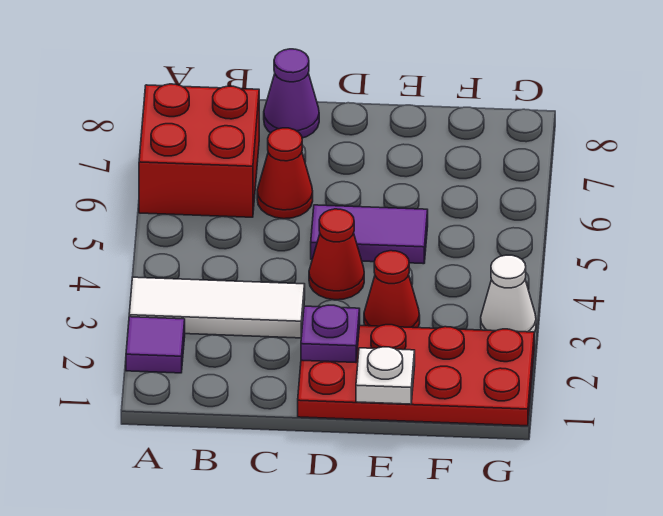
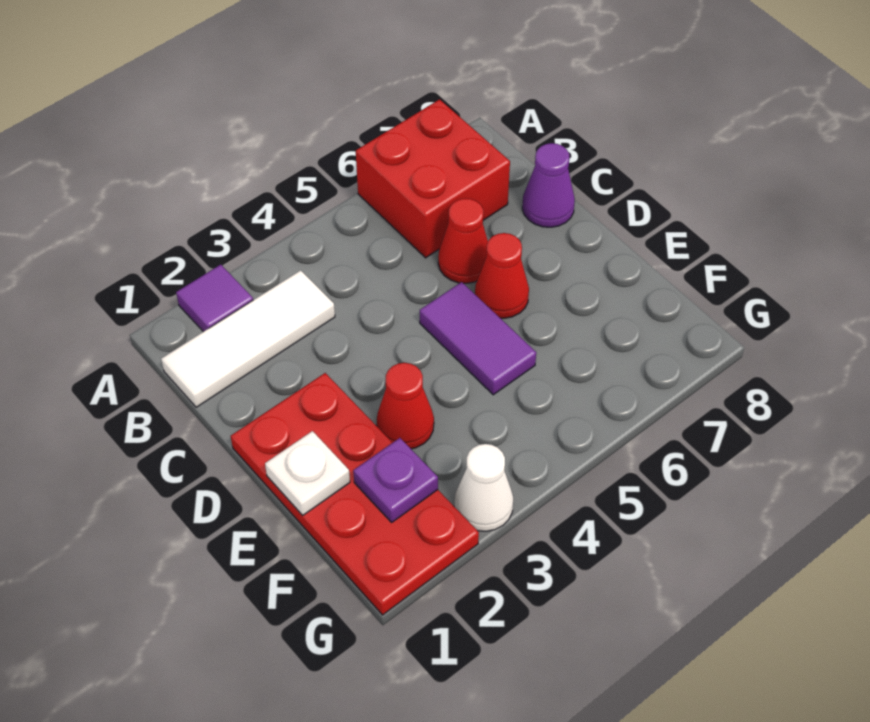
white 1x3 tile [129,277,305,338] -> white 1x3 tile turned to [161,270,335,407]
purple 1x1 plate [301,305,360,363] -> purple 1x1 plate moved to [353,438,438,522]
red 1x1 cone [309,209,364,300] -> red 1x1 cone moved to [475,233,529,318]

